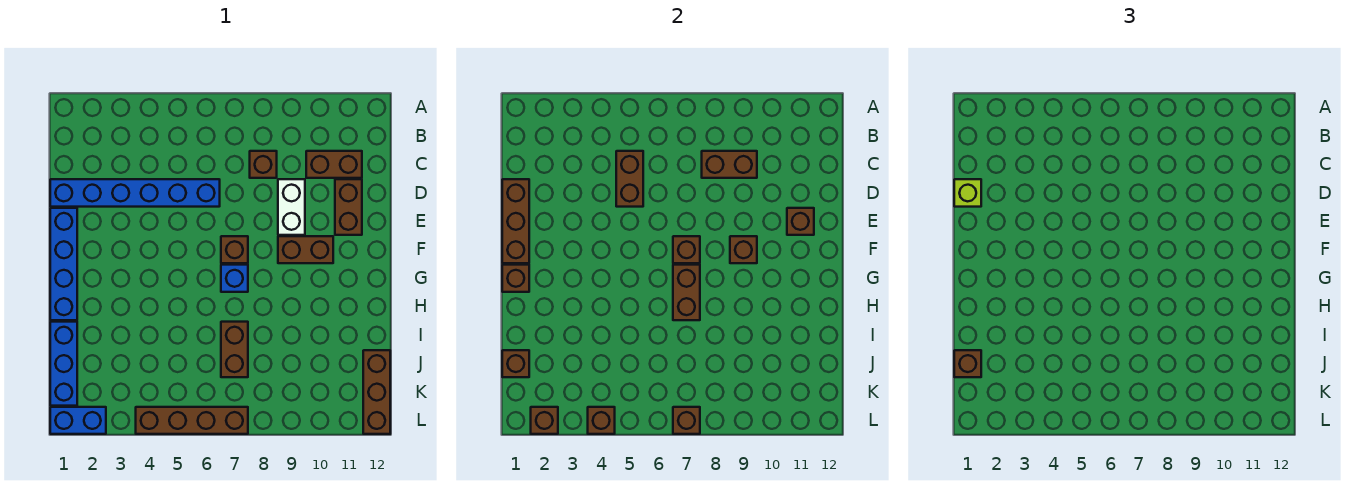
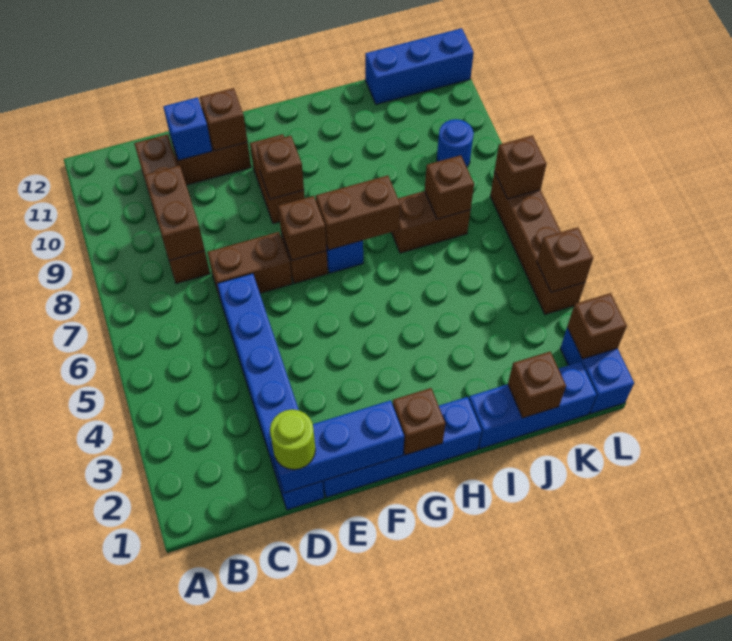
brown 1x2 brick [616,151,643,207] -> brown 1x2 brick moved to [207,232,292,301]
brown 1x3 brick [502,179,529,263] -> blue 1x3 brick [269,400,404,493]
lime 1x1 brick [954,179,981,207] -> lime 1x1 round brick [270,409,316,470]
white 1x2 brick [278,179,305,235] -> none
none -> blue 1x1 brick [163,97,212,161]
brown 1x1 brick [954,350,981,377] -> brown 1x1 brick moved to [425,155,474,219]
brown 1x3 brick [363,350,390,434] -> blue 1x3 brick [365,28,474,104]
none -> blue 1x1 round brick [437,119,474,167]

